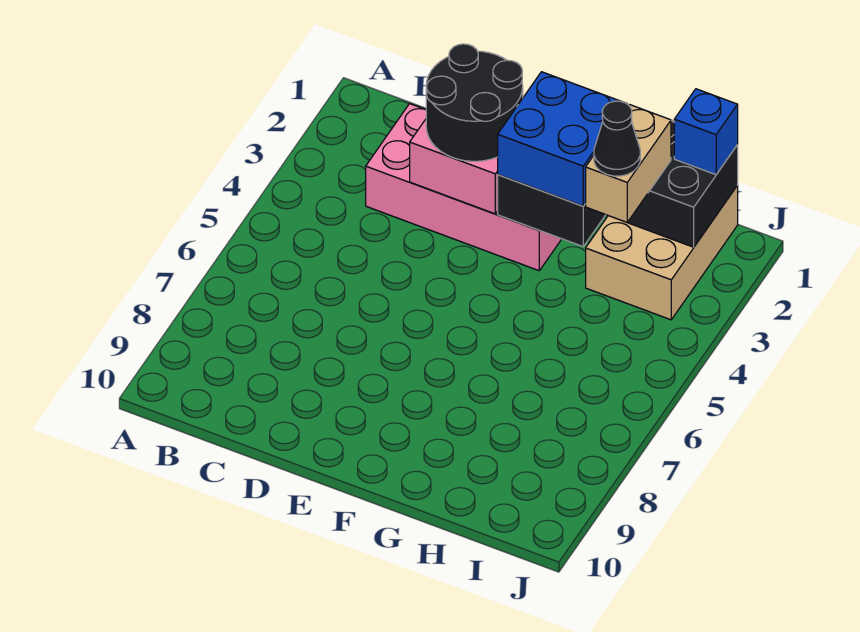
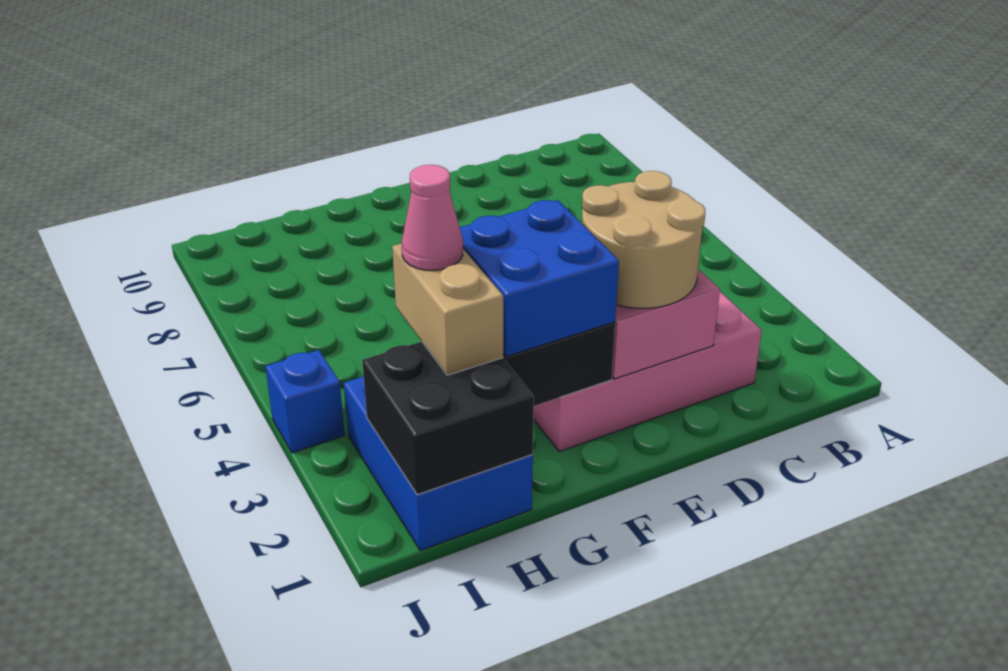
black 2x2 round brick [426,44,523,161] -> tan 2x2 round brick [582,171,705,308]
tan 2x3 brick [586,186,738,320] -> blue 2x3 brick [344,376,533,551]
black 1x1 cone [594,101,640,176] -> pink 1x1 cone [402,165,463,270]
blue 1x1 brick [674,89,738,175] -> blue 1x1 brick moved to [265,350,345,453]

